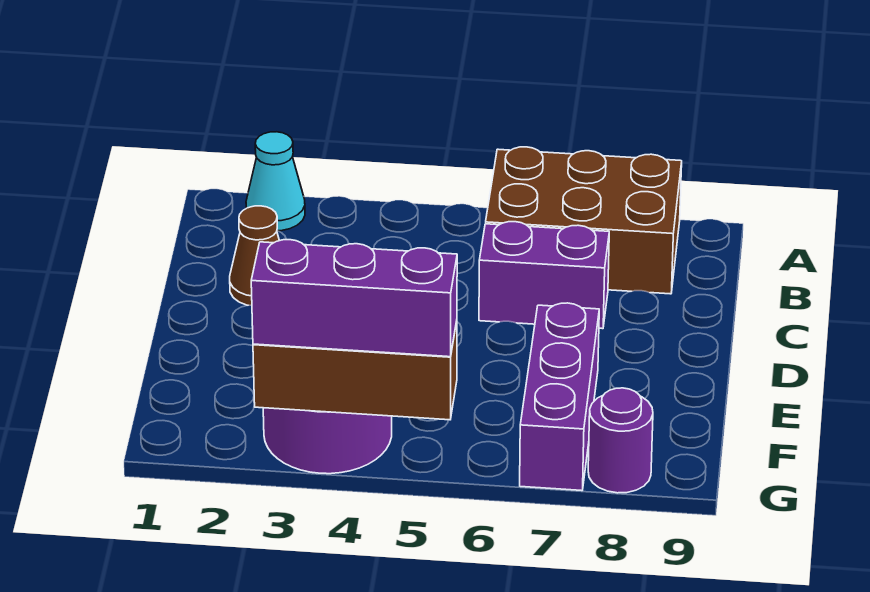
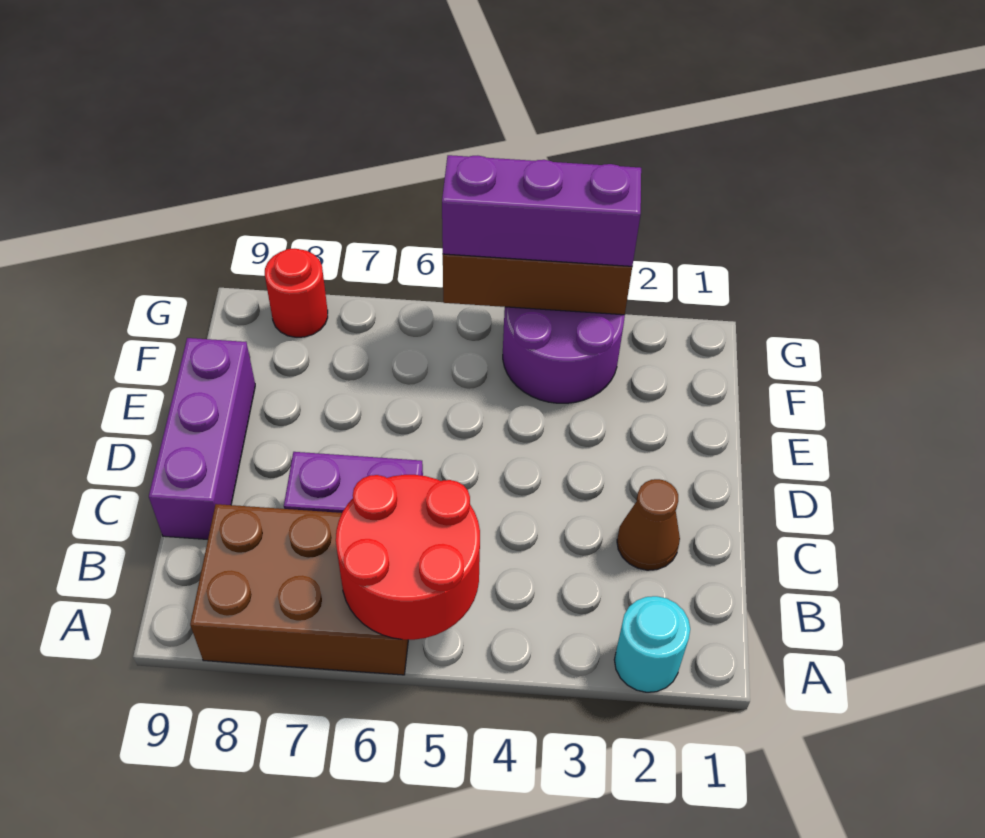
cyan 1x1 cone [246,132,305,231] -> cyan 1x1 round brick [614,596,690,692]
none -> red 2x2 round brick [336,475,480,640]
purple 1x3 brick [520,303,599,491] -> purple 1x3 brick moved to [149,338,255,539]
purple 1x1 round brick [588,388,653,493] -> red 1x1 round brick [265,249,328,337]

